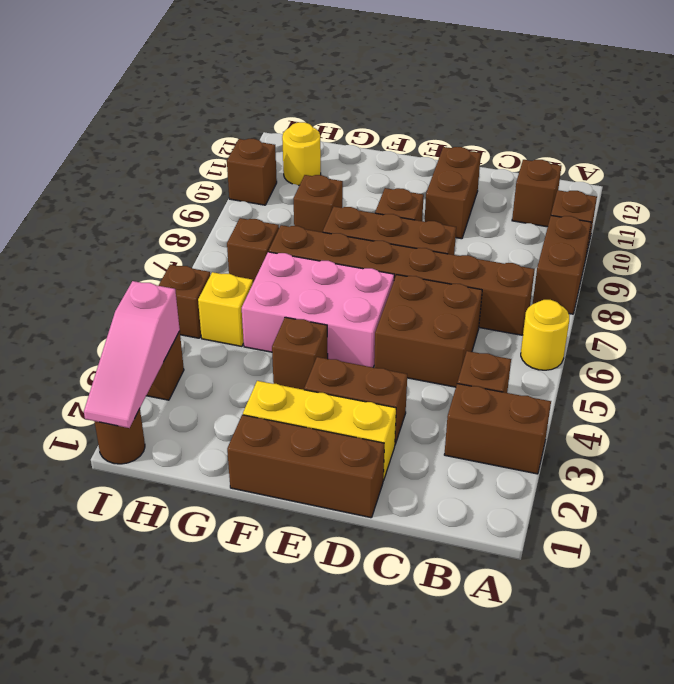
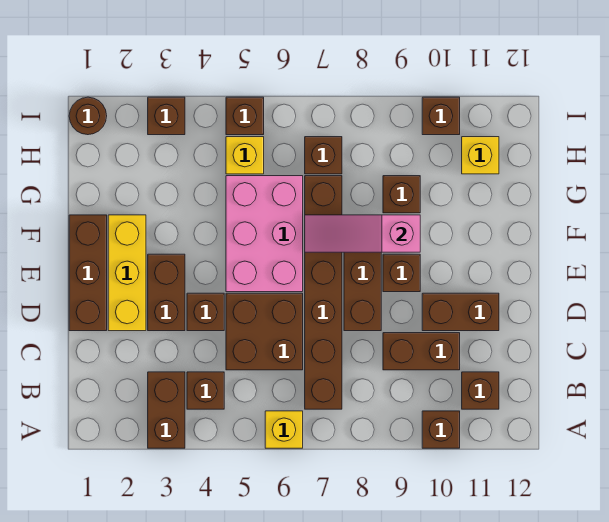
yellow 1x1 round brick [521,300,569,370] -> yellow 1x1 brick [265,411,303,448]
brown 1x2 brick [533,215,591,314] -> brown 1x2 brick moved to [383,333,460,370]
brown 1x1 brick [272,317,328,390] -> brown 1x1 brick moved to [187,293,224,331]
yellow 1x1 round brick [282,122,321,185] -> yellow 1x1 brick [462,137,499,174]
pink 1x3 slope [84,281,180,428] -> pink 1x3 slope moved to [305,215,420,252]

